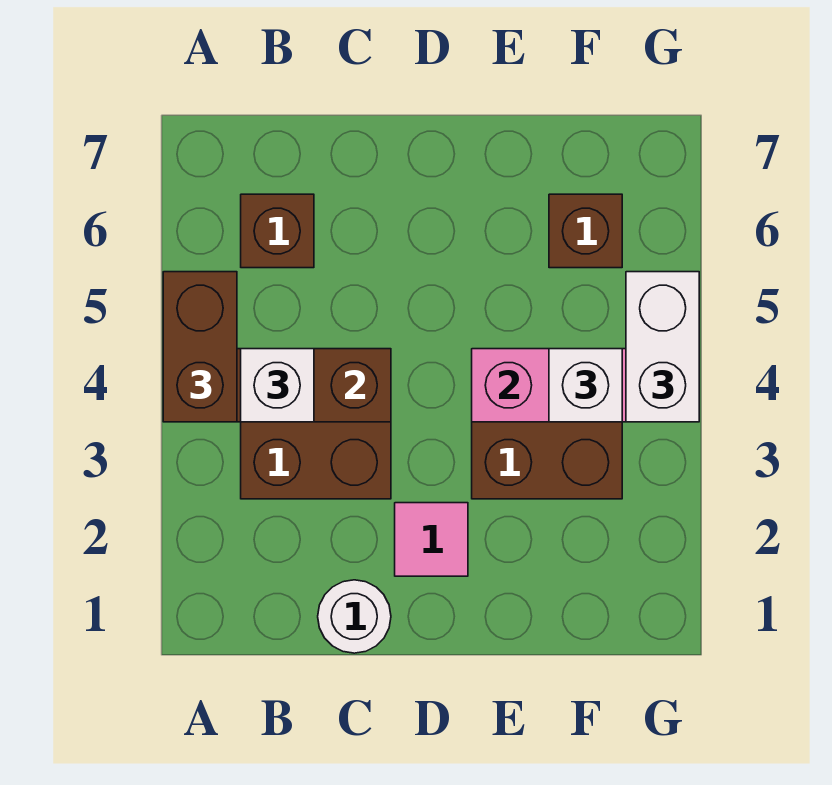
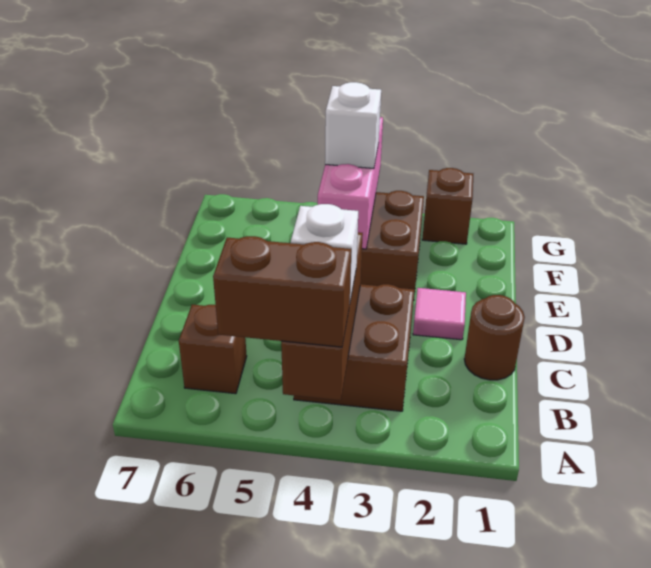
white 1x1 round brick [318,580,391,653] -> brown 1x1 round brick [464,295,525,380]
brown 1x1 brick [549,194,622,268] -> brown 1x1 brick moved to [422,168,473,244]
white 1x2 brick [626,272,699,422] -> none

